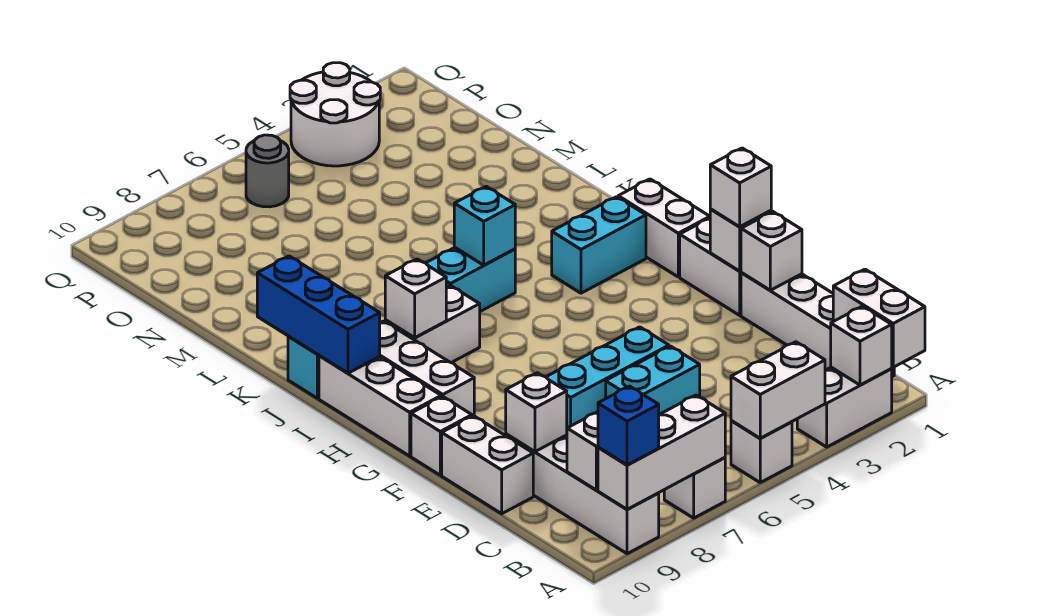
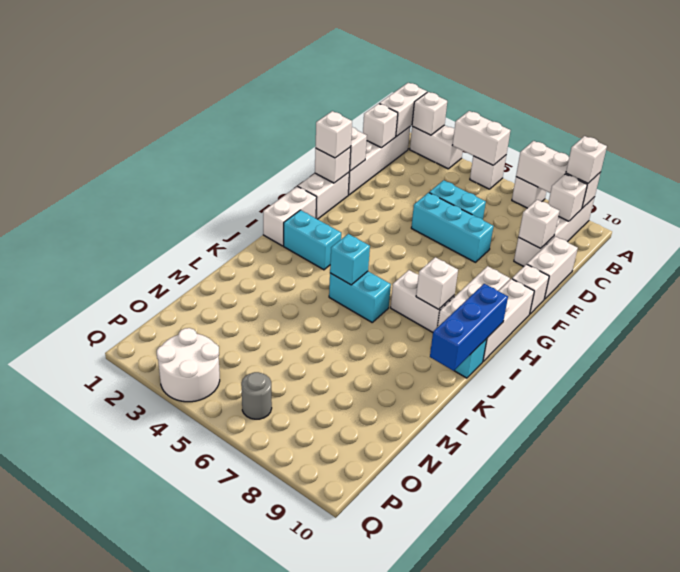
blue 1x1 brick [598,386,659,465] -> white 1x1 brick [566,136,607,183]
none -> white 1x1 brick [363,104,398,148]

